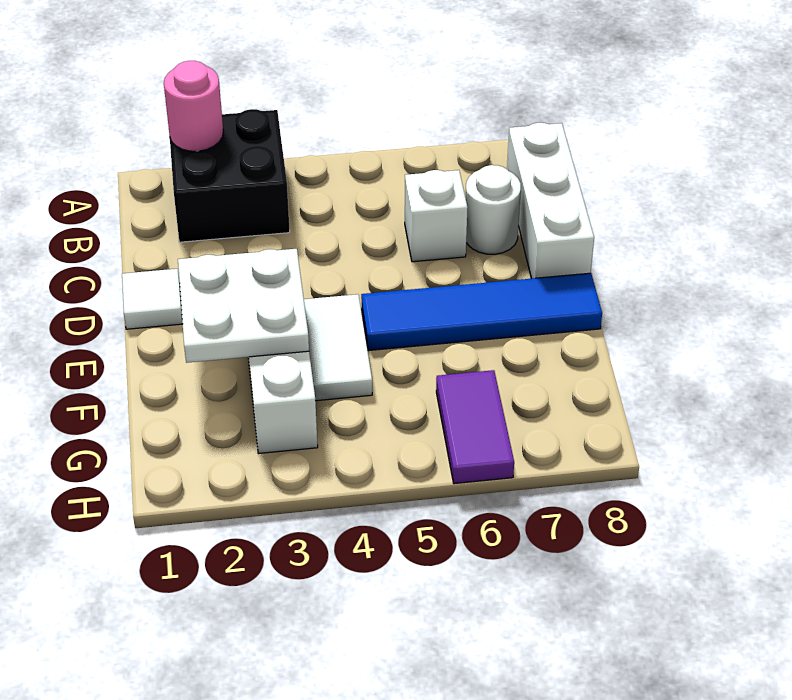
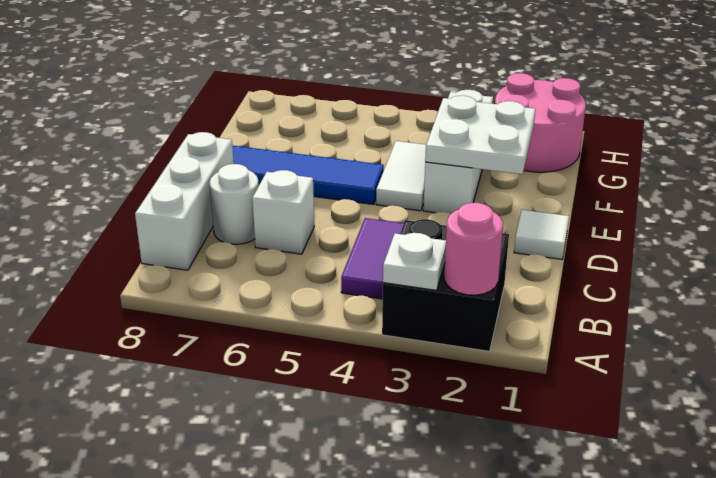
none -> white 1x1 plate [383,233,446,290]
none -> pink 2x2 round brick [495,73,586,172]
purple 1x2 tile [436,370,514,484] -> purple 1x2 tile moved to [341,218,404,299]

